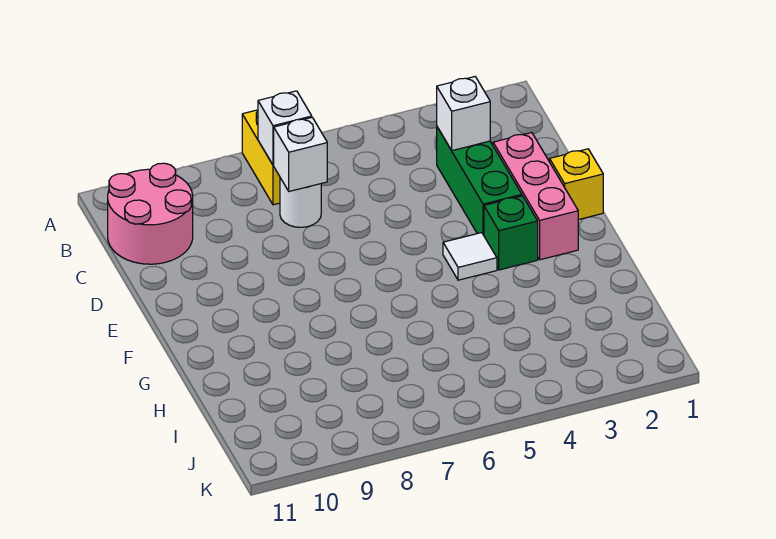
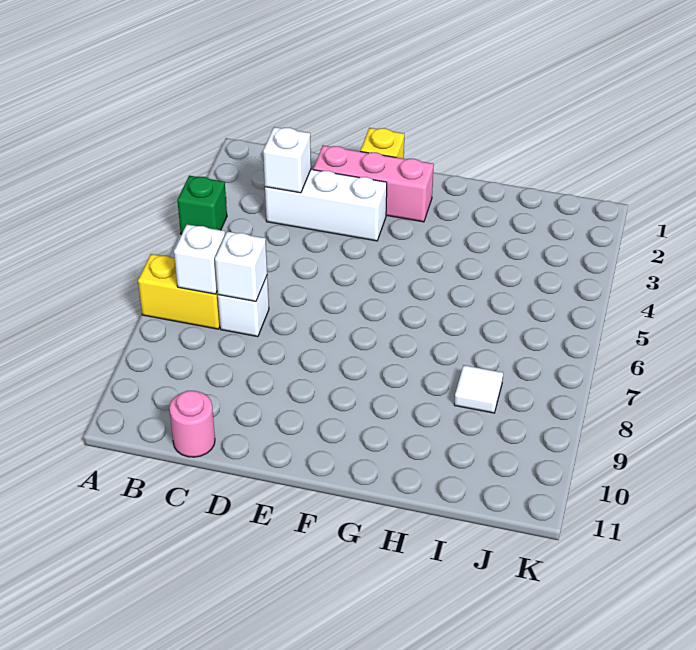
pink 2x2 round brick [108,163,193,264] -> pink 1x1 round brick [169,391,215,457]
green 1x3 brick [437,127,522,235] -> white 1x3 brick [265,169,387,241]
white 1x1 round brick [280,178,321,227] -> white 1x1 brick [218,276,269,337]
green 1x1 brick [484,196,538,270] -> green 1x1 brick moved to [177,176,227,234]
white 1x1 tile [443,233,497,280] -> white 1x1 tile moved to [454,365,503,413]

